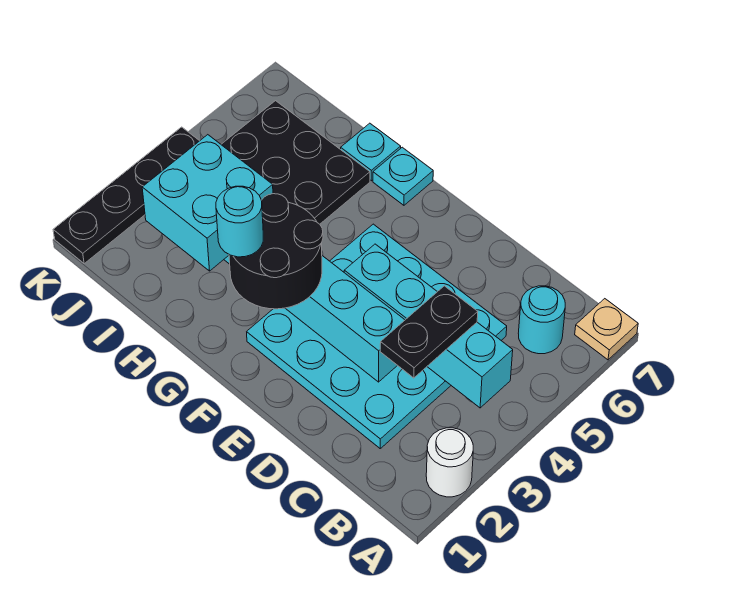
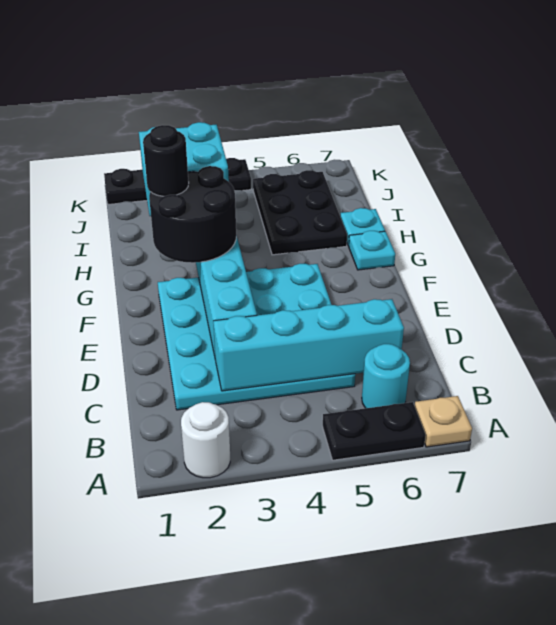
cyan 1x4 brick [344,244,513,408] -> cyan 1x4 brick turned to [213,299,404,391]
black 1x2 plate [380,286,478,378] -> black 1x2 plate moved to [323,402,426,460]
cyan 1x1 round brick [216,186,263,257] -> black 1x1 round brick [143,125,189,196]

